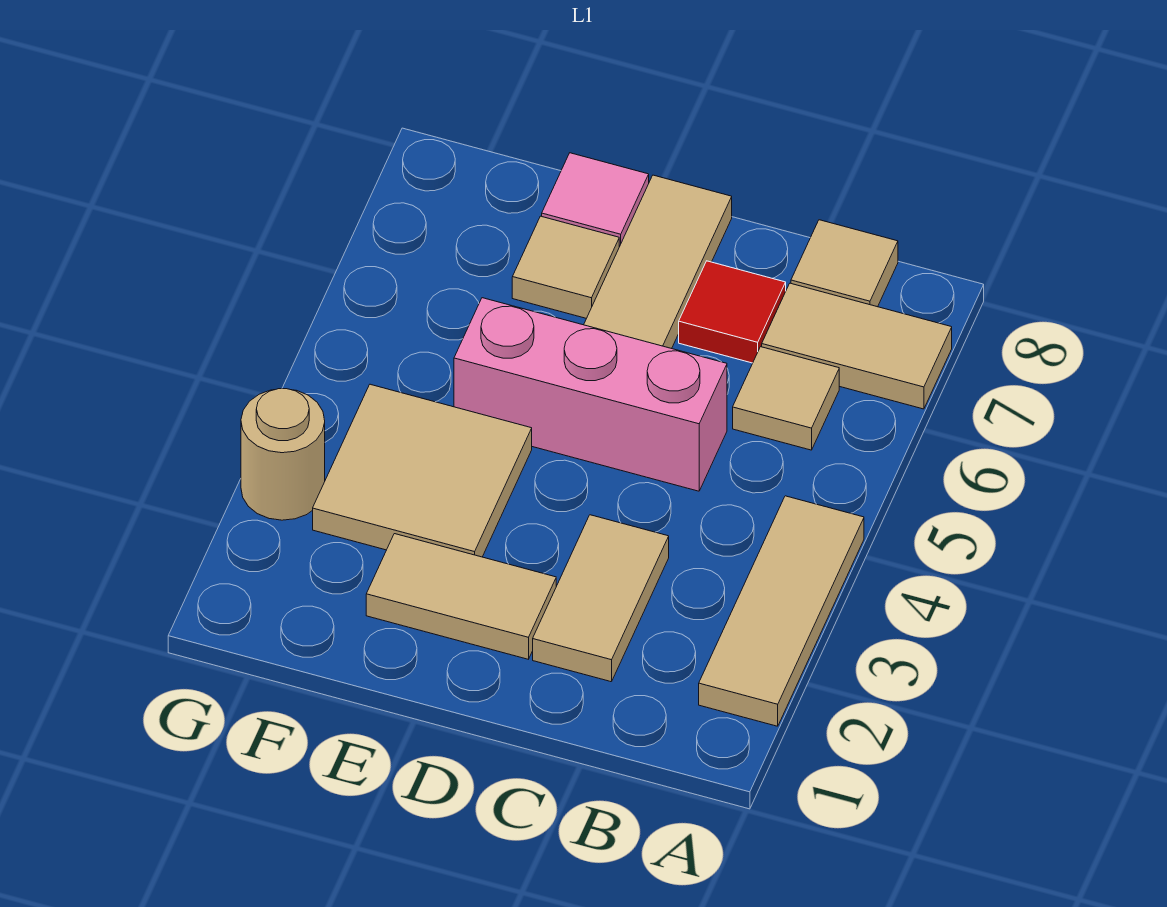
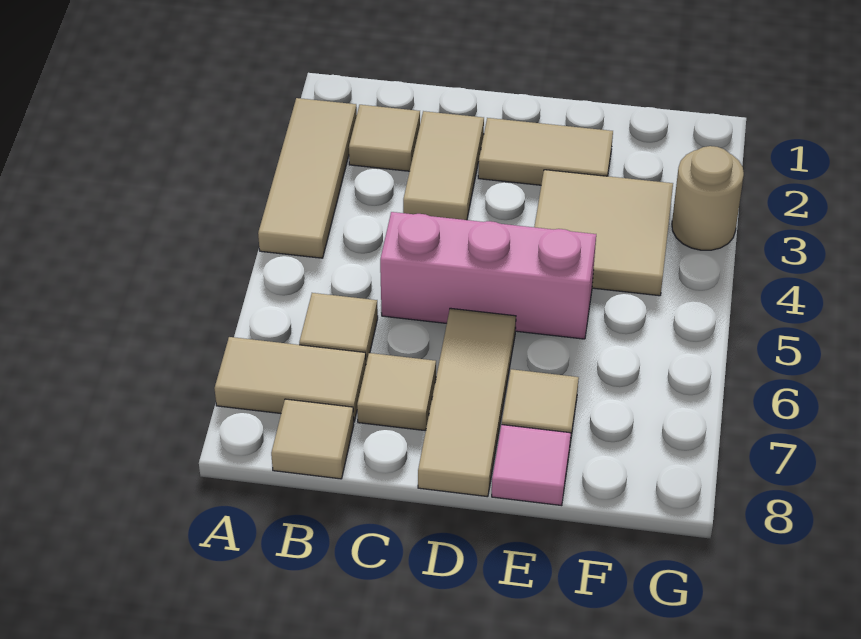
none -> tan 1x1 tile [349,105,420,171]
red 1x1 tile [679,261,786,363] -> tan 1x1 tile [357,353,436,431]

